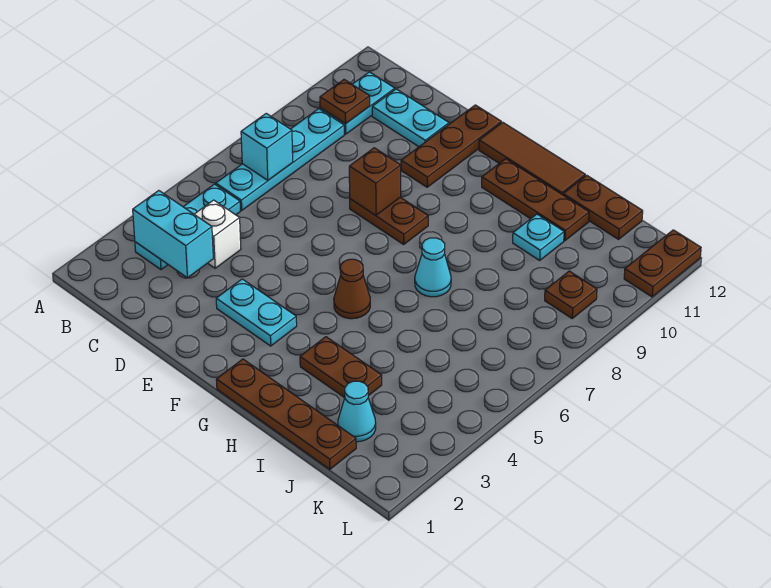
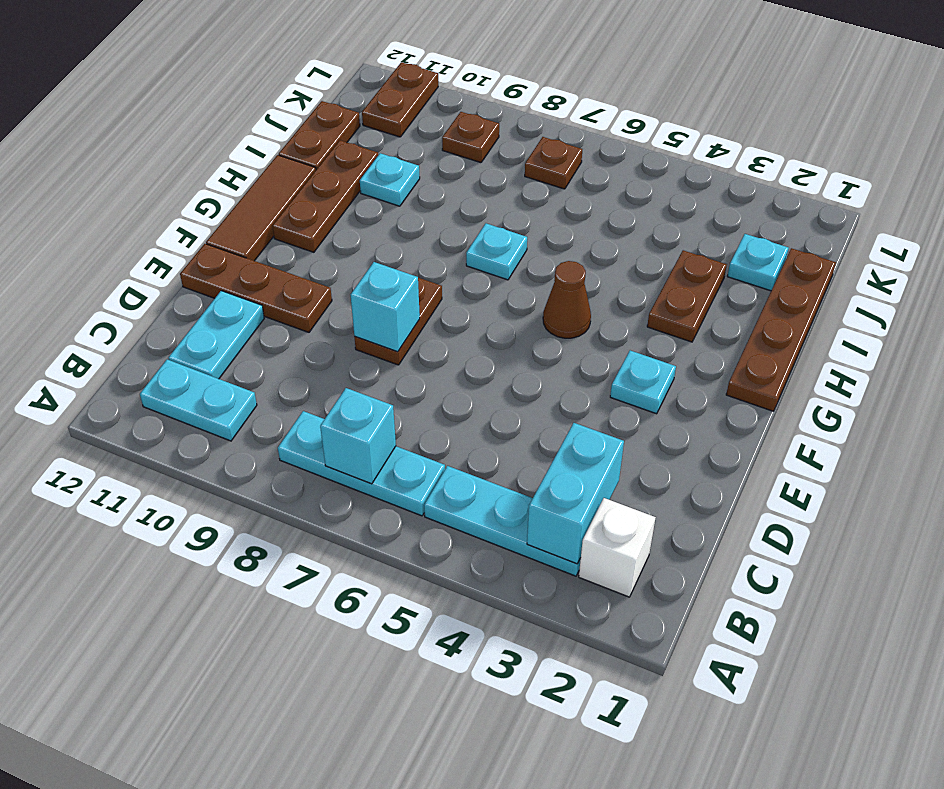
cyan 1x4 plate [216,109,344,210] -> cyan 1x3 plate [278,411,445,516]
brown 1x1 plate [320,80,370,124] -> brown 1x1 plate moved to [525,137,582,189]
white 1x1 brick [194,200,241,268] -> white 1x1 brick moved to [579,498,656,597]
cyan 1x2 plate [216,279,297,346] -> cyan 1x1 plate [610,350,676,414]
brown 1x1 brick [349,148,401,216] -> cyan 1x1 brick [351,262,420,352]
cyan 1x1 cone [415,238,451,297] -> cyan 1x1 plate [466,223,527,280]
cyan 1x1 cone [338,381,376,442] -> cyan 1x1 plate [727,234,789,291]
brown 1x2 plate [624,230,701,297] -> brown 1x2 plate turned to [362,62,438,137]

